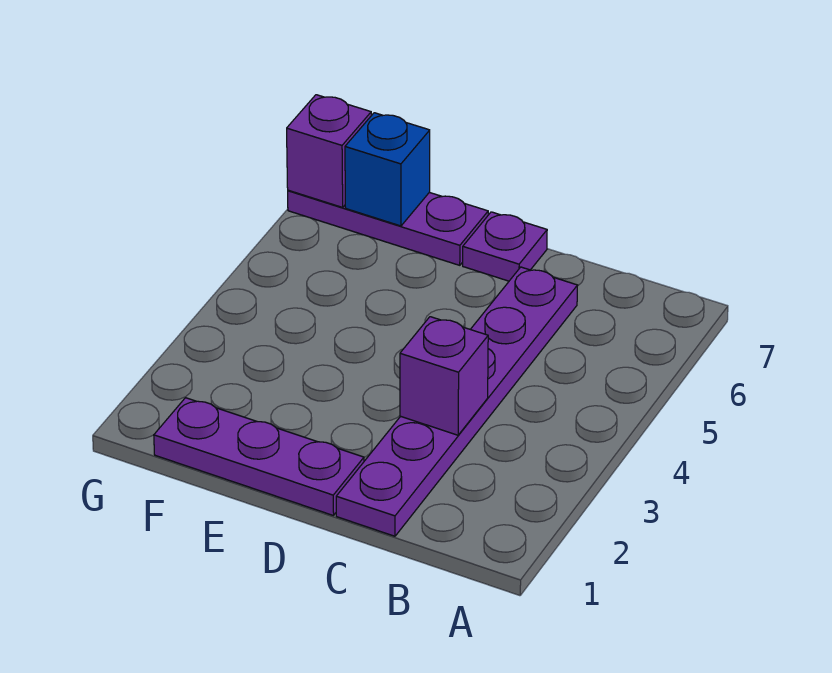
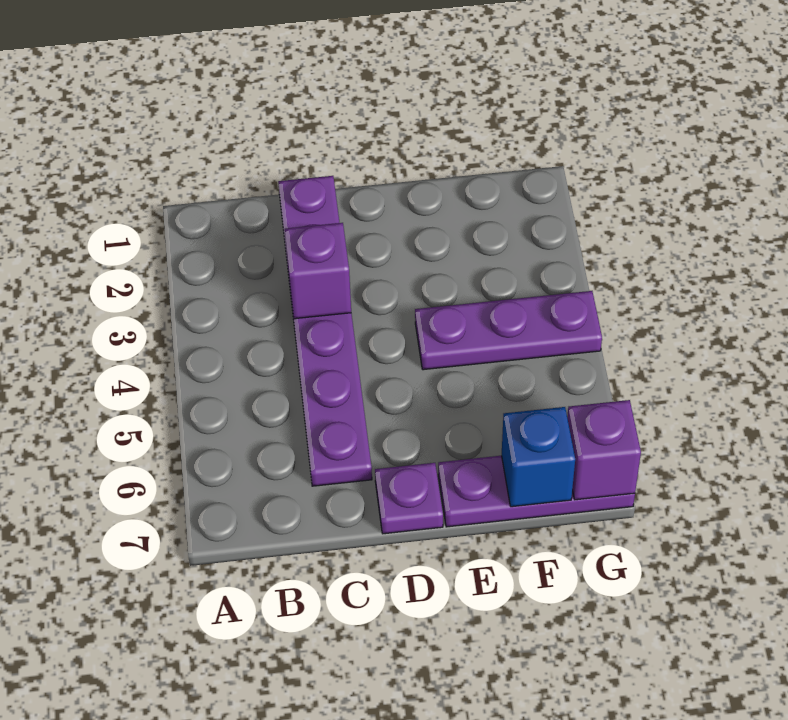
purple 1x3 plate [154,398,364,516] -> purple 1x3 plate moved to [415,291,602,370]

